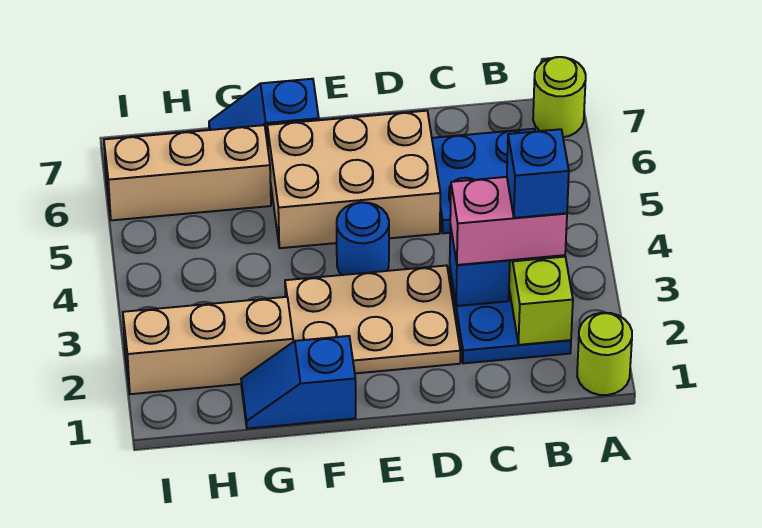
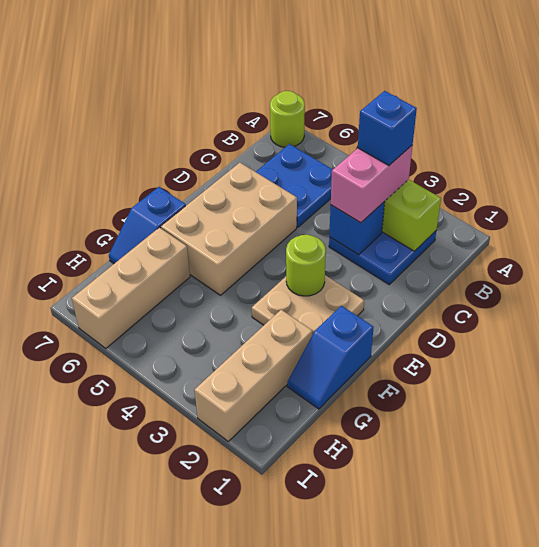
lime 1x1 round brick [577,313,632,395] -> lime 1x1 round brick moved to [286,235,326,296]
tan 2x3 plate [285,265,460,373] -> tan 2x2 plate [252,275,364,335]
blue 1x1 round brick [337,202,389,275] -> none

